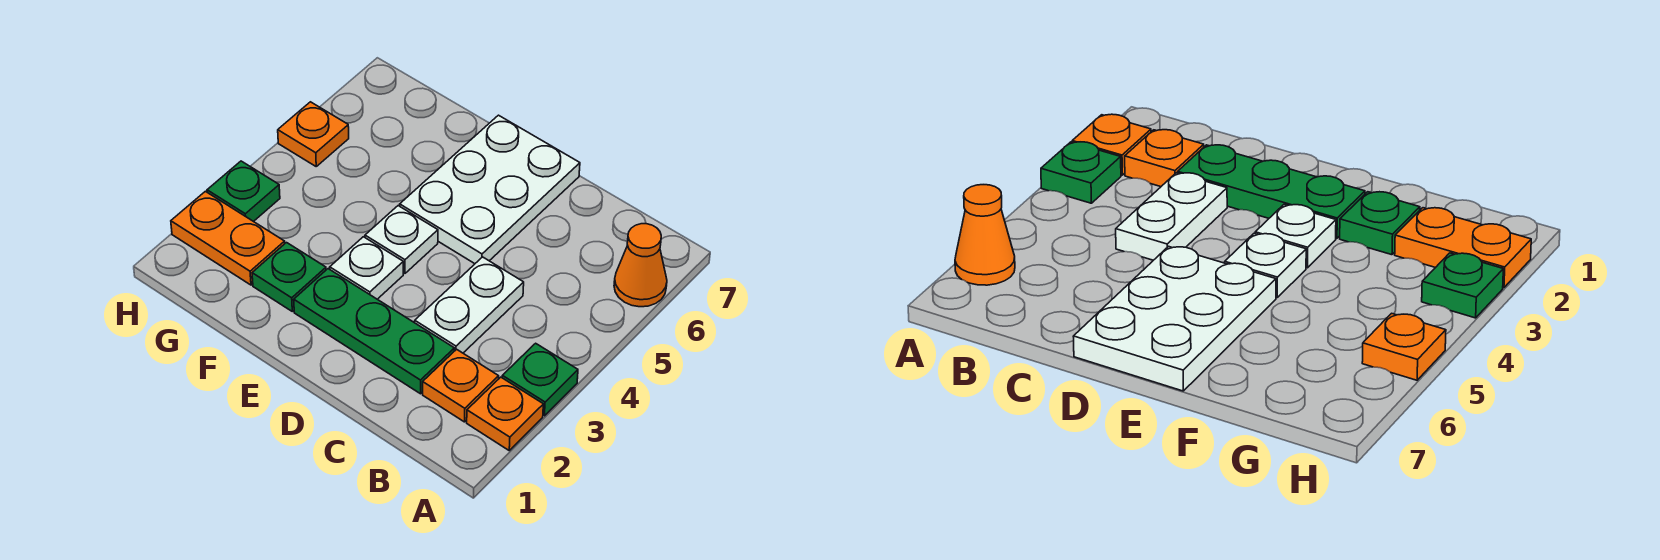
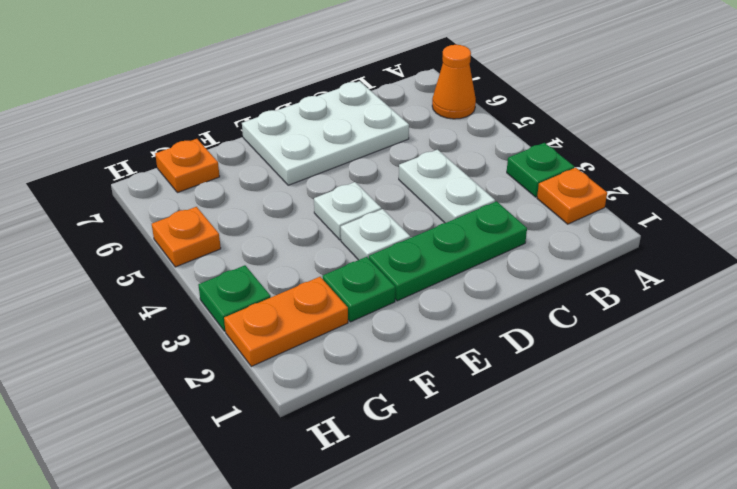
orange 1x1 plate [423,349,499,422] -> orange 1x1 plate moved to [155,139,220,193]
white 2x3 plate [400,115,580,264] -> white 2x3 plate turned to [242,81,409,185]

